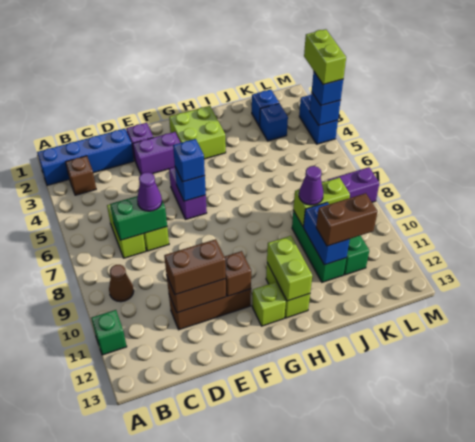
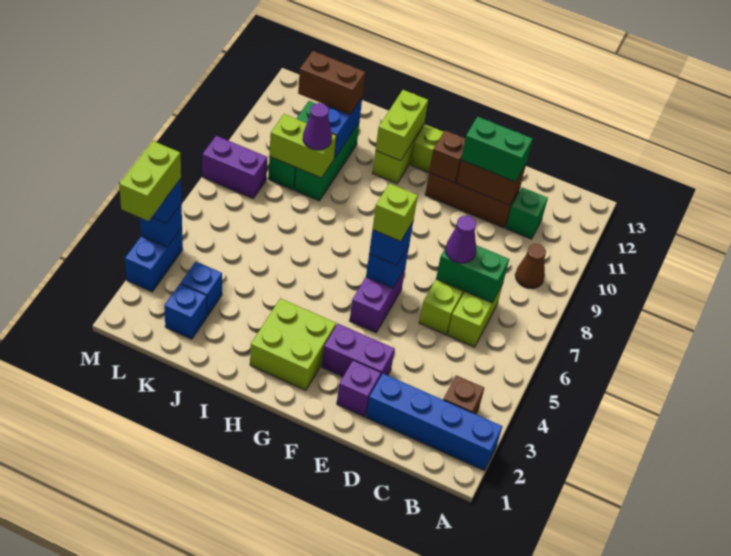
green 1x1 brick [91,310,127,355] -> green 1x1 brick moved to [506,187,548,239]
brown 1x2 brick [164,239,226,295] -> green 1x2 brick [461,117,532,182]
none -> lime 1x1 brick [373,183,418,241]

